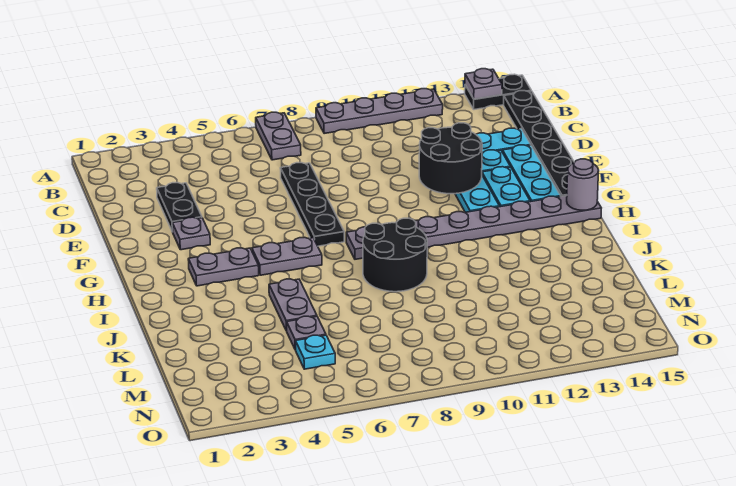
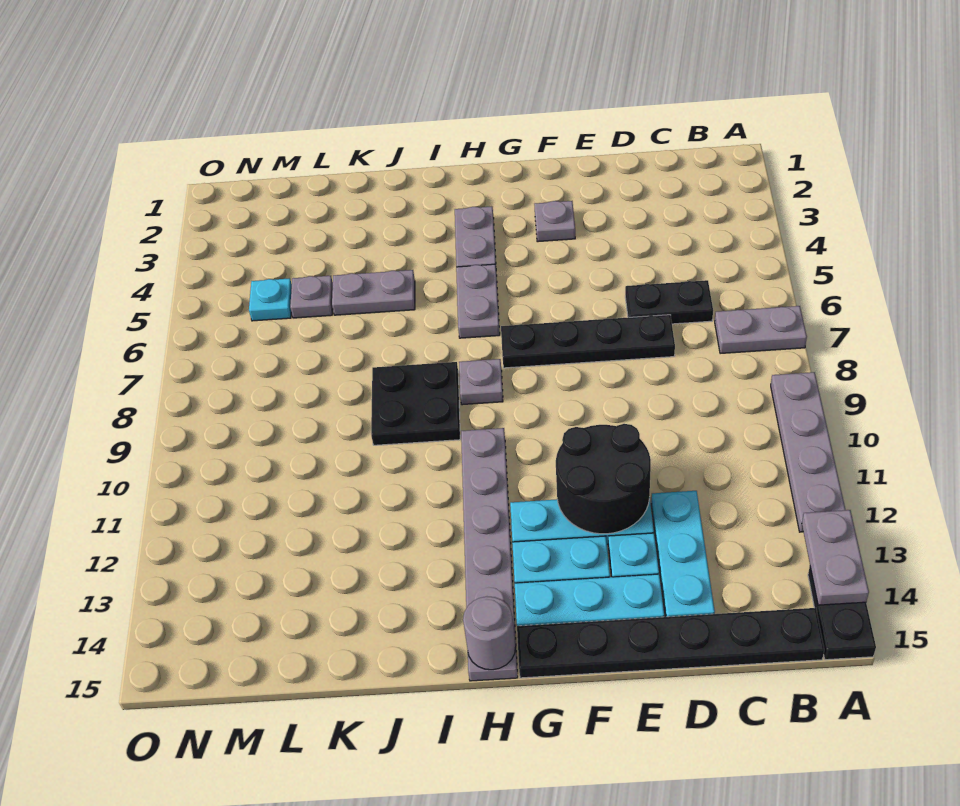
grey 1x1 plate [465,69,502,99] -> grey 1x2 plate [802,510,869,605]
black 1x2 plate [157,183,202,232] -> black 1x2 plate moved to [625,280,713,324]
black 2x2 round brick [363,218,427,292] -> black 2x2 plate [371,362,460,445]

